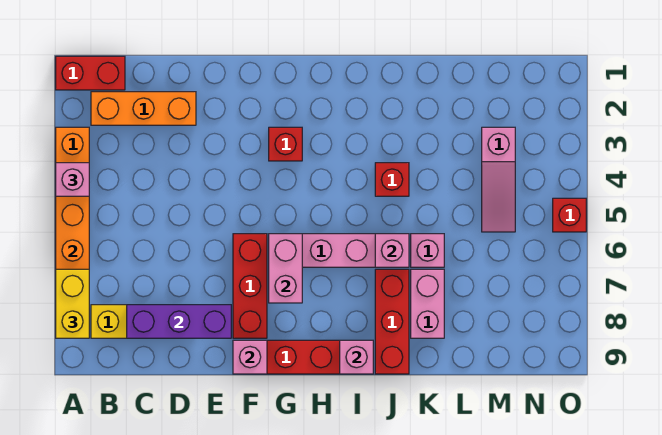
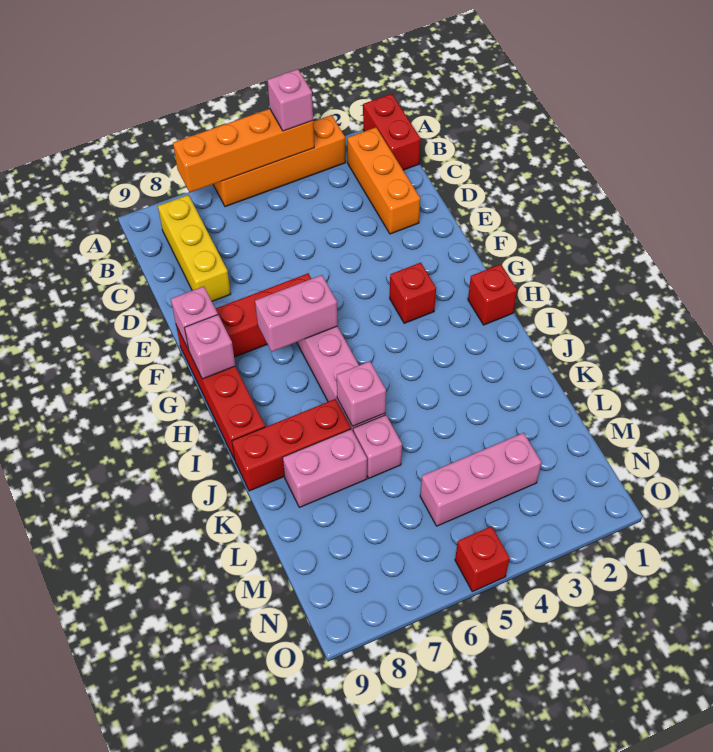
yellow 1x2 brick [56,269,89,338] -> none
purple 1x3 brick [127,305,231,338] -> none
pink 1x1 brick [340,340,373,374] -> pink 1x1 brick moved to [185,315,235,379]
red 1x1 brick [375,163,409,196] -> red 1x1 brick moved to [468,264,517,325]
pink 1x3 slope [482,127,515,232] -> pink 1x3 brick [420,433,541,526]

